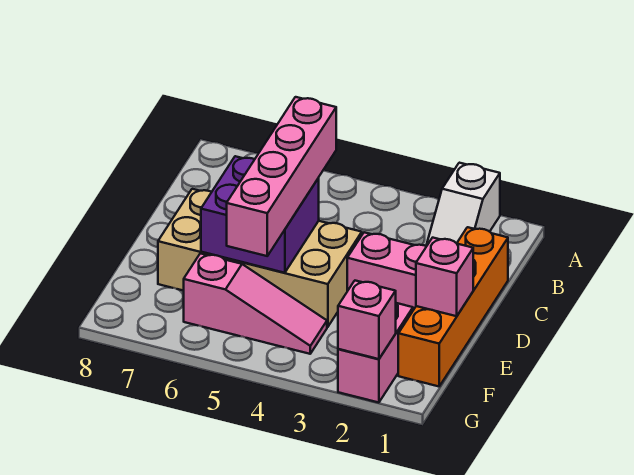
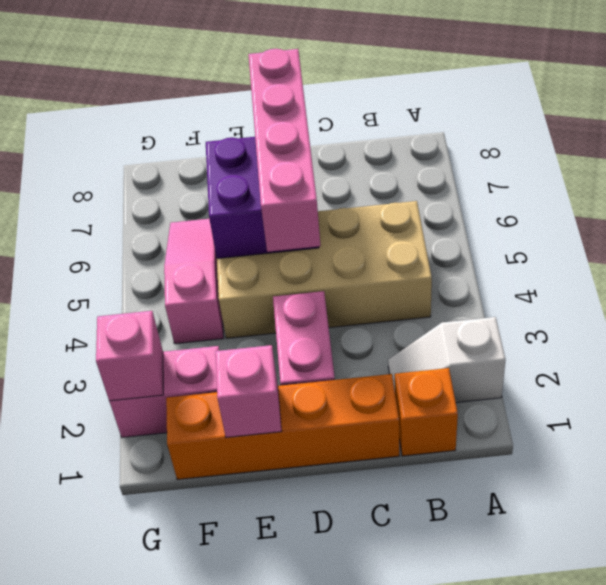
none -> orange 1x1 brick [395,368,458,456]
pink 1x4 brick [227,97,336,256] -> pink 1x4 brick turned to [248,49,321,252]
tan 2x4 brick [158,189,362,327] -> tan 2x4 brick turned to [217,201,432,338]
pink 1x3 slope [184,253,327,354] -> pink 1x3 slope turned to [164,219,224,344]

